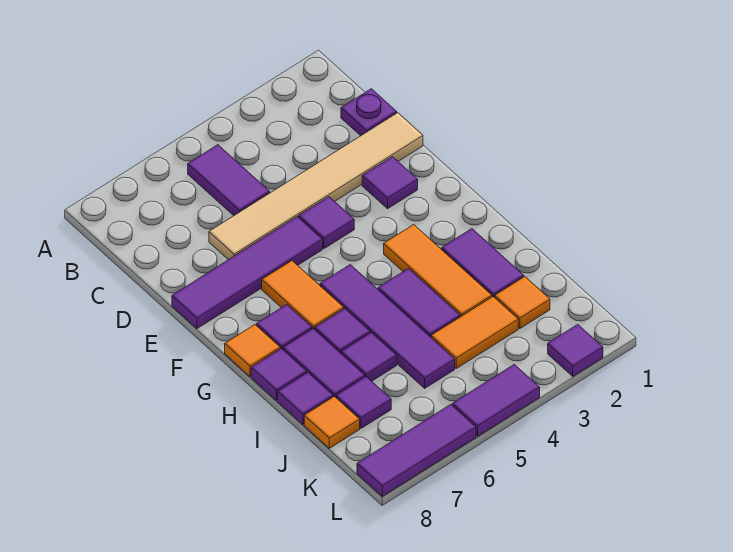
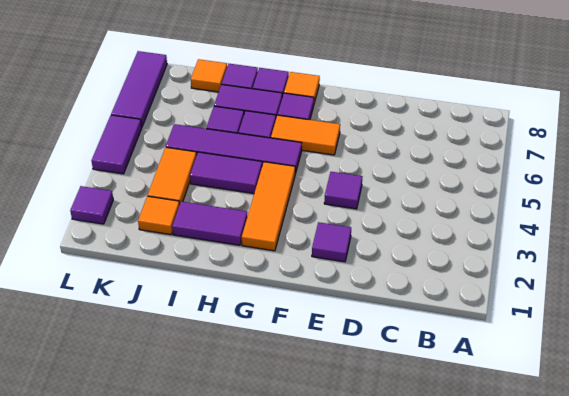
purple 1x2 tile [188,145,270,216] -> none
purple 1x1 plate [341,89,397,136] -> none
tan 1x6 tile [209,113,423,260] -> none
purple 1x4 tile [172,217,323,329] -> none
orange 1x3 tile [384,225,492,317] -> orange 1x3 tile turned to [242,162,295,251]
purple 1x1 tile [336,377,391,428] -> none

